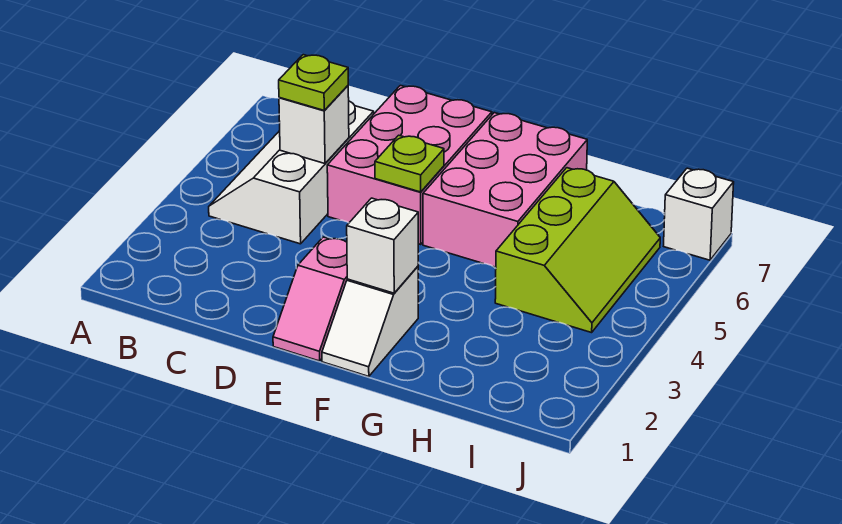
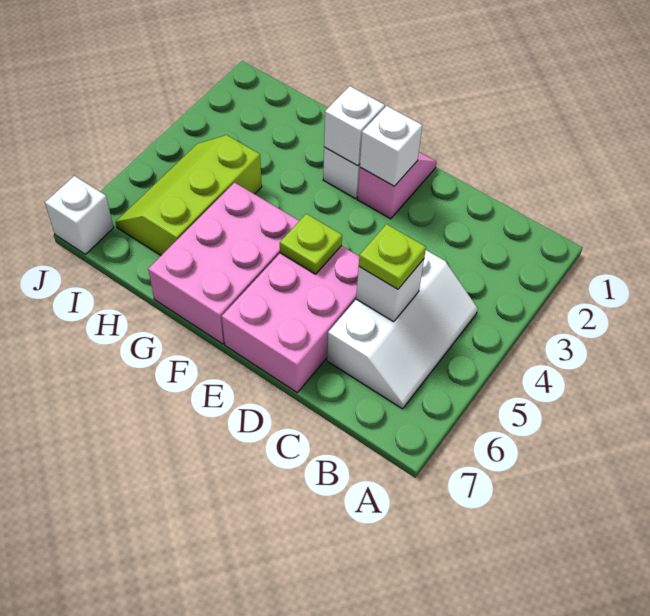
none -> white 1x1 brick [360,106,422,186]

